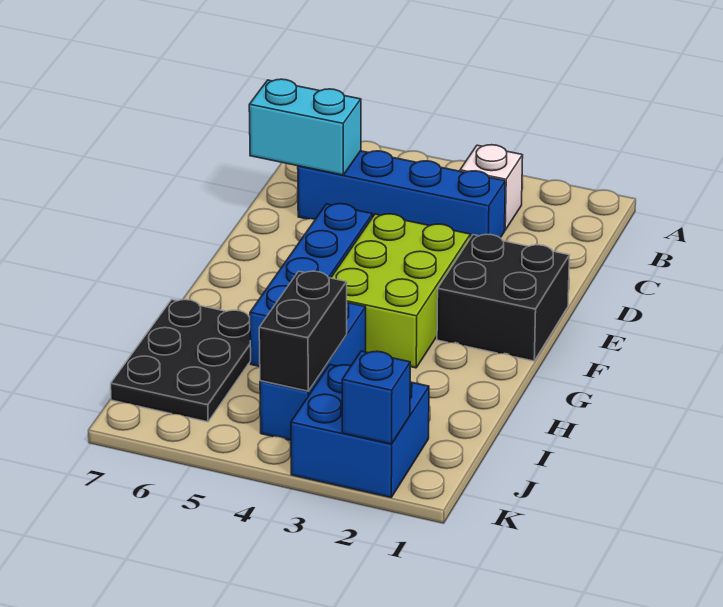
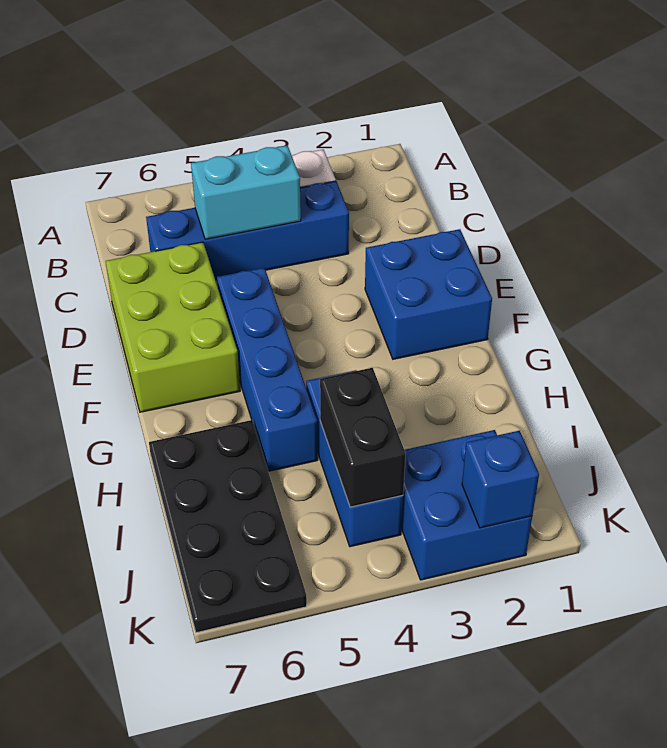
cyan 1x2 brick [249,79,361,175] -> cyan 1x2 brick moved to [191,145,301,239]
black 2x2 brick [437,234,569,361] -> blue 2x2 brick [365,229,492,359]
lime 2x3 brick [331,214,470,368] -> lime 2x3 brick moved to [106,242,240,412]
black 2x3 plate [111,300,251,422] -> black 2x4 plate [149,420,307,633]

